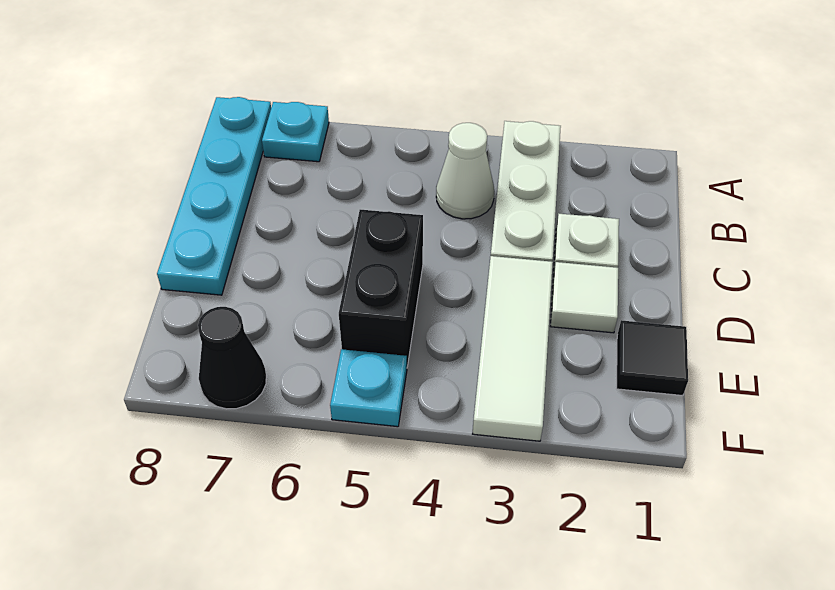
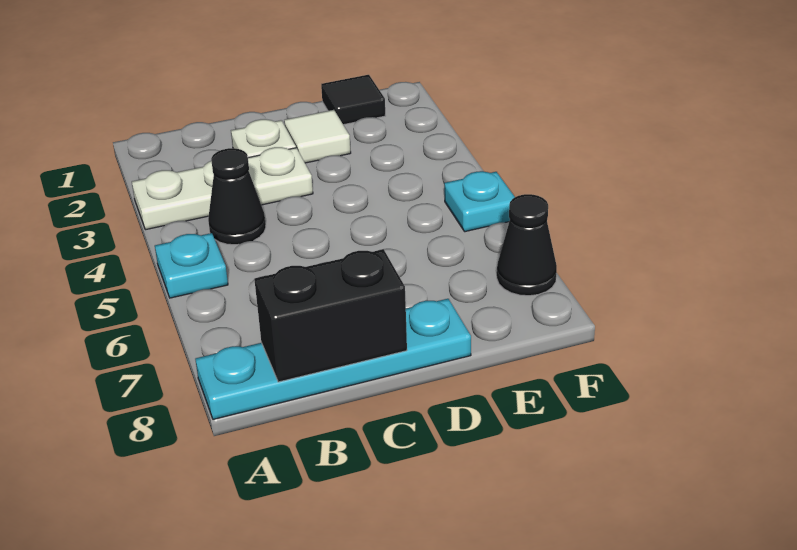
cyan 1x1 plate [262,102,329,162] -> cyan 1x1 plate moved to [155,233,228,298]
white 1x1 cone [436,123,494,219] -> black 1x1 cone [208,148,266,245]
white 1x3 tile [473,256,553,441] -> none
black 1x2 brick [339,210,423,366] -> black 1x2 brick moved to [254,249,407,382]

